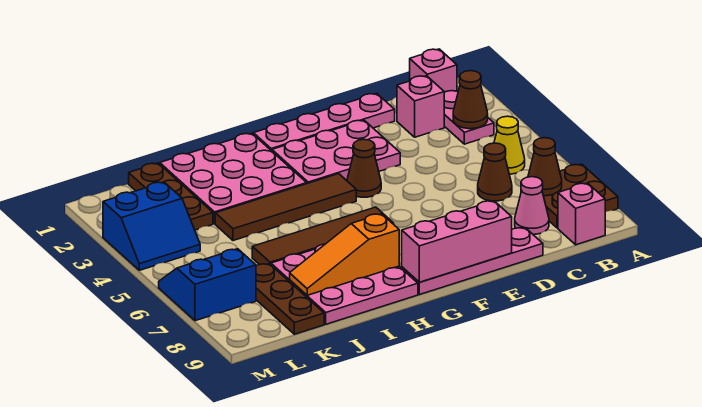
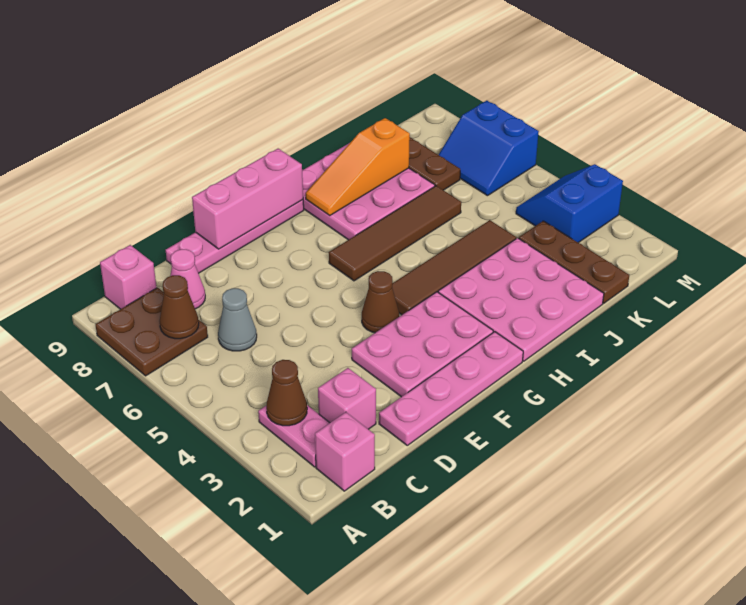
yellow 1x1 cone [494,116,525,174] -> none
brown 1x1 cone [478,143,512,201] -> grey 1x1 cone [218,288,257,351]
orange 1x3 slope [290,214,399,295] -> orange 1x3 slope turned to [306,118,410,216]
blue 2x2 slope [159,249,256,321] -> blue 2x2 slope turned to [439,101,539,196]

